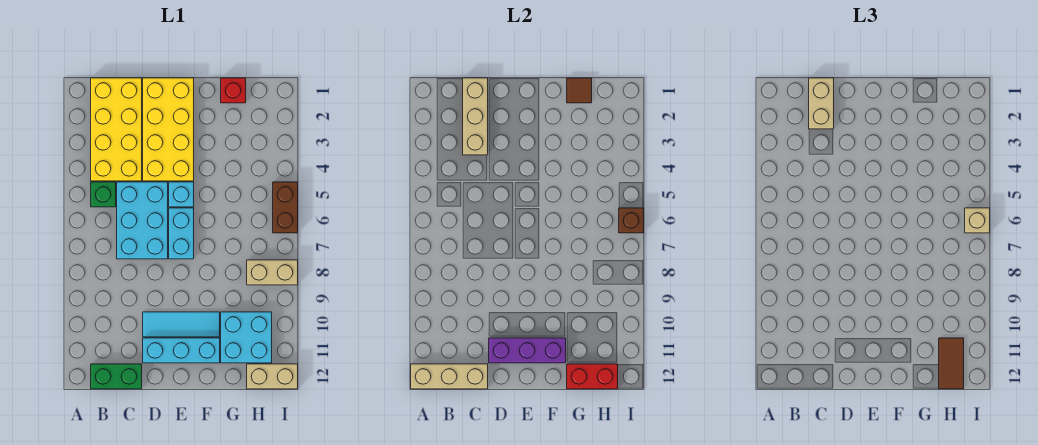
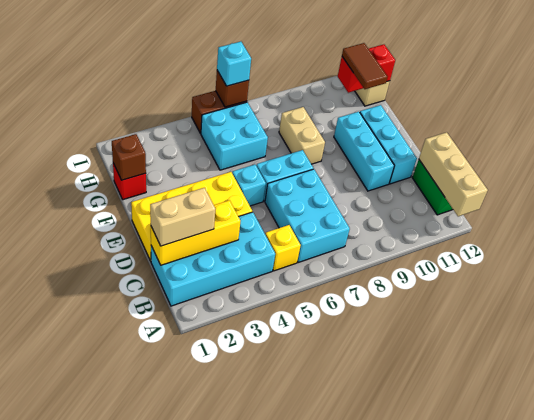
yellow 2x4 brick [91,78,142,181] -> cyan 2x4 brick [151,212,275,306]
green 1x1 brick [91,182,116,207] -> yellow 1x1 brick [265,225,301,271]
tan 1x3 brick [463,78,488,155] -> yellow 1x3 brick [151,200,240,265]
cyan 2x3 brick [117,182,168,259] -> cyan 2x3 brick turned to [265,169,350,262]
cyan 1x3 tile [143,312,220,337] -> cyan 1x3 brick [334,112,394,191]
purple 1x3 brick [489,338,566,363] -> none
brown 1x1 tile [567,78,592,103] -> brown 1x1 brick [112,134,146,180]
cyan 2x2 brick [221,312,272,363] -> cyan 2x2 brick moved to [201,102,268,170]
red 1x2 brick [567,364,618,389] -> red 1x2 brick turned to [338,44,395,93]
tan 1x2 brick [247,260,298,285] -> tan 1x2 brick moved to [279,107,325,164]
brown 1x2 tile [939,338,964,389] -> brown 1x2 tile turned to [342,43,387,89]
tan 1x1 brick [965,208,990,233] -> cyan 1x1 brick [217,42,251,86]

